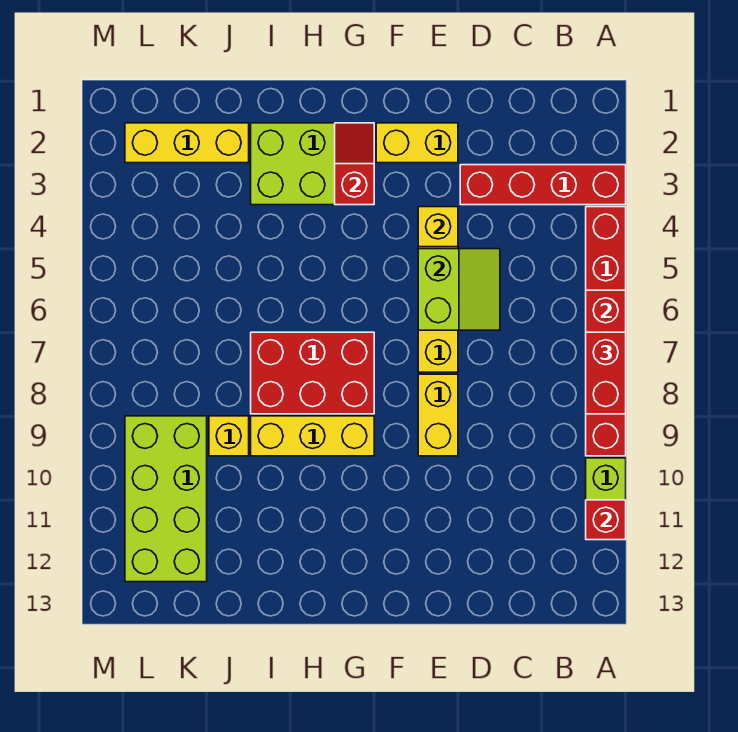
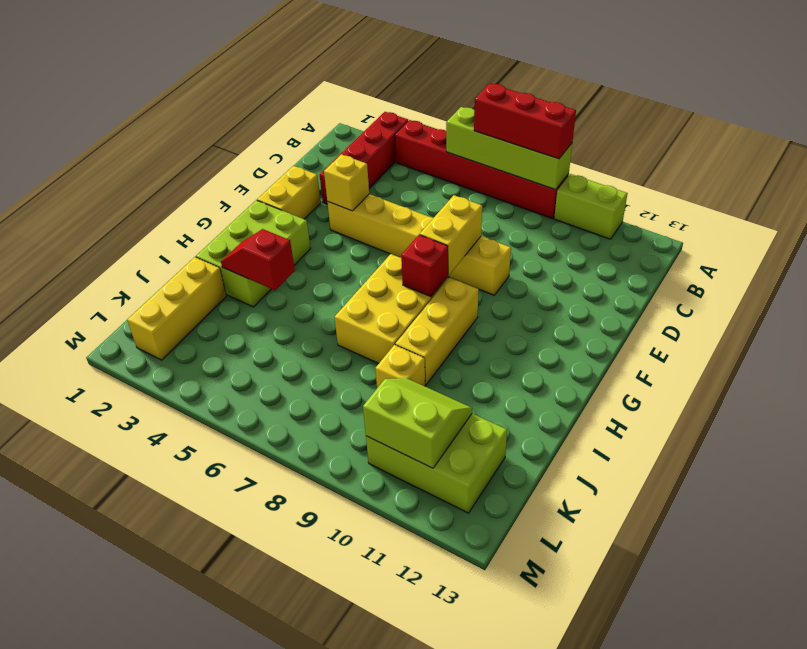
red 1x4 brick [586,290,626,456] -> lime 1x4 brick [446,107,572,190]
red 1x2 brick [586,332,626,414] -> red 1x3 brick [474,83,576,159]
red 1x1 brick [586,500,626,540] -> red 1x1 brick moved to [401,235,448,297]
lime 2x2 slope [418,249,500,330] -> lime 2x2 slope moved to [363,378,472,468]
none -> yellow 1x2 brick [420,195,482,275]
red 1x2 slope [335,123,374,205] -> red 1x2 slope moved to [221,229,295,290]
red 2x3 brick [251,332,374,414] -> yellow 2x3 brick [335,254,448,363]
lime 2x4 brick [125,416,207,582] -> lime 2x3 brick [366,414,507,513]

